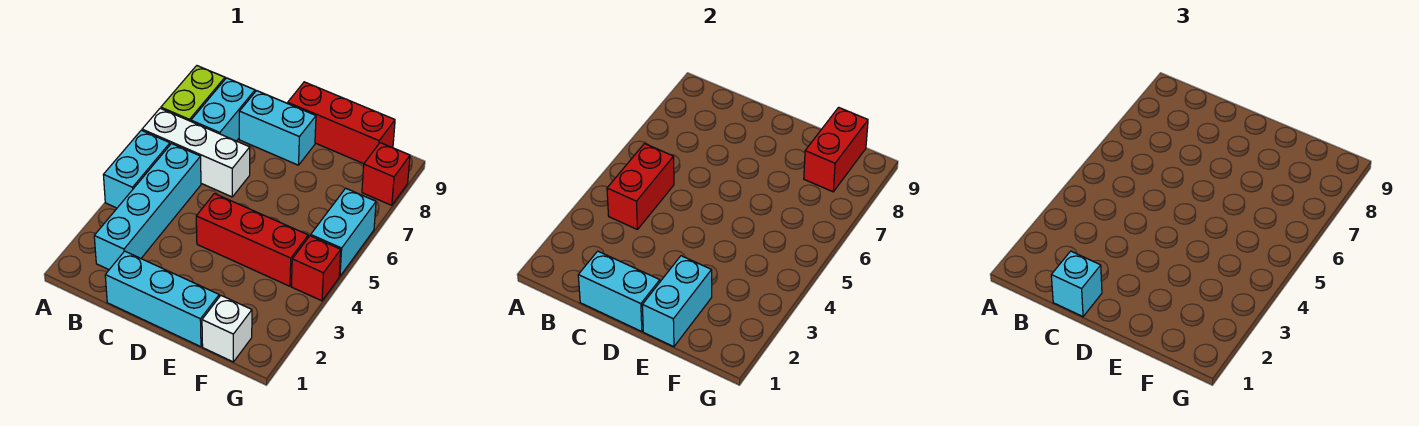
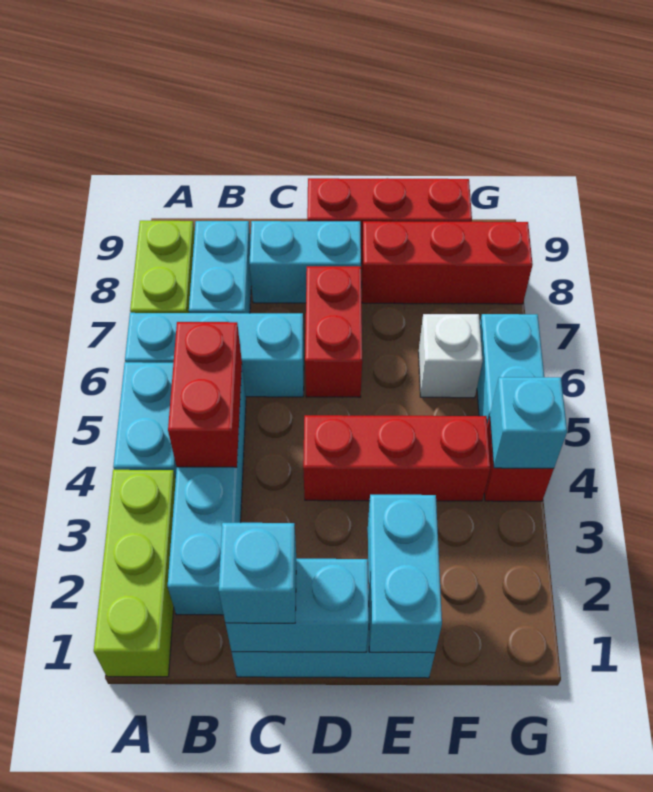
none -> lime 1x3 brick [94,470,176,677]
white 1x3 brick [142,108,250,197] -> cyan 1x3 brick [125,313,304,397]
white 1x1 brick [202,296,252,362] -> white 1x1 brick moved to [419,314,483,398]
red 1x2 brick [804,107,868,192] -> red 1x2 brick moved to [305,266,362,397]
none -> cyan 1x1 brick [490,377,567,468]
red 1x1 brick [362,143,410,205] -> red 1x3 brick [361,221,533,304]

